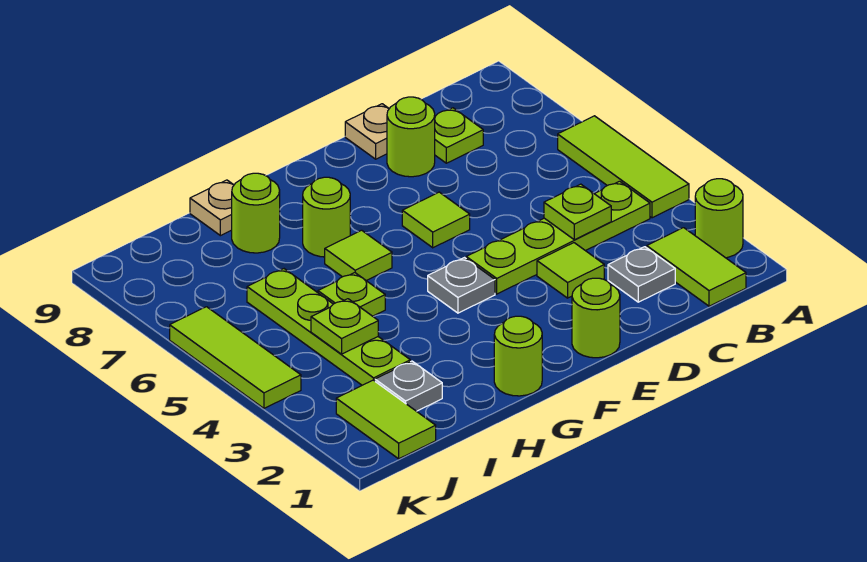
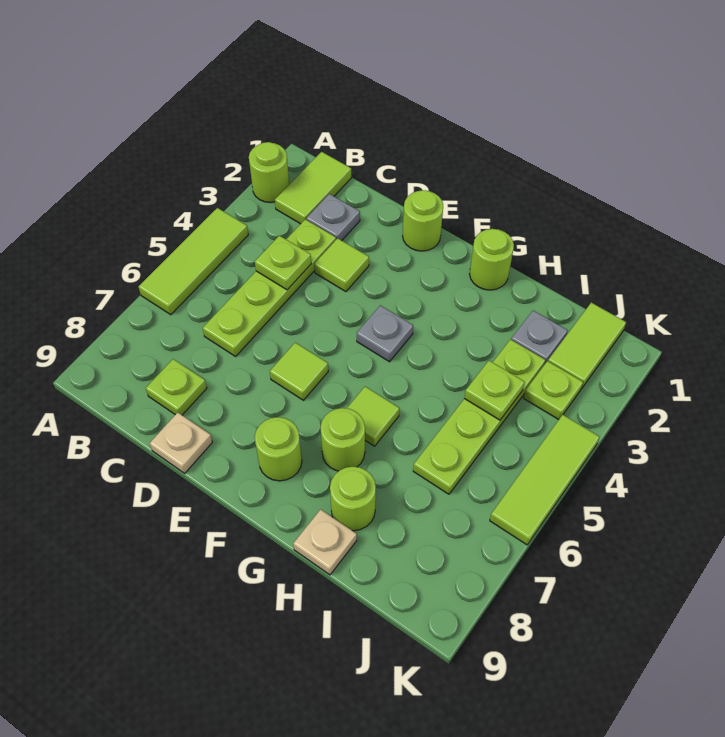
lime 1x4 plate [466,181,650,294] -> lime 1x4 plate turned to [203,219,336,356]
lime 1x1 round brick [387,97,435,177] -> lime 1x1 round brick moved to [255,417,302,481]
lime 1x1 plate [318,273,385,316] -> lime 1x1 plate moved to [524,361,583,420]

